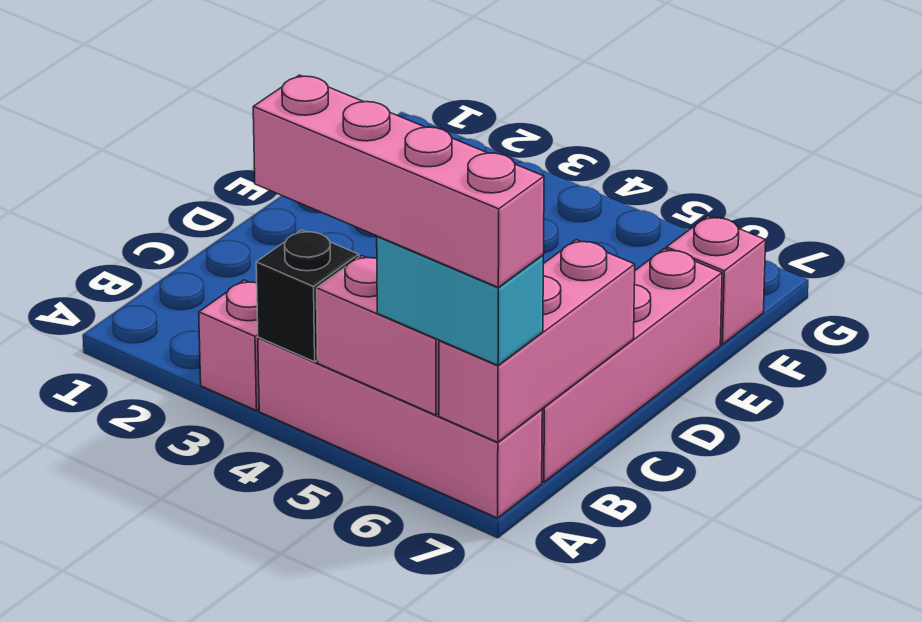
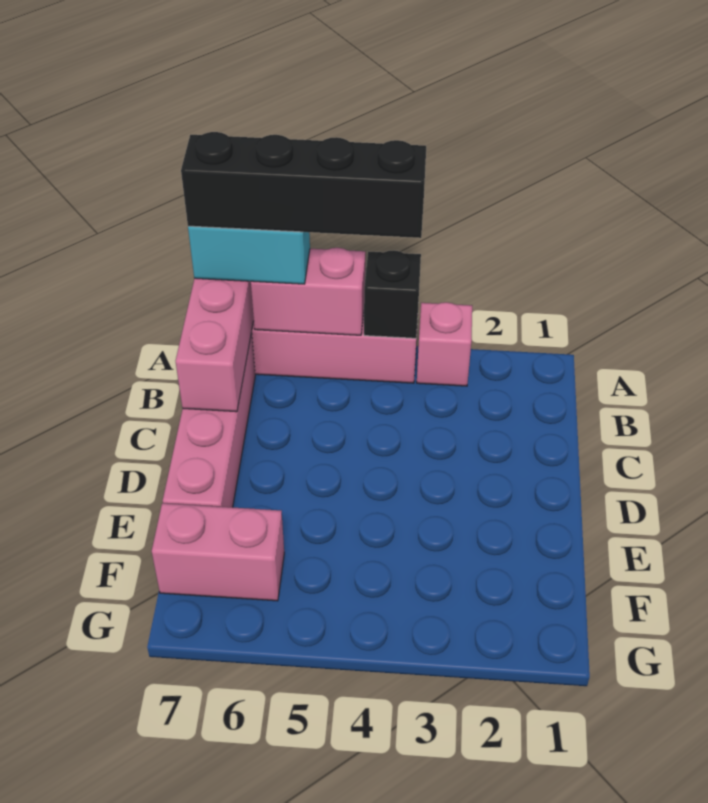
pink 1x4 brick [253,75,544,287] -> black 1x4 brick [181,132,426,238]
pink 1x1 brick [666,216,766,344] -> pink 1x2 brick [152,503,284,601]

